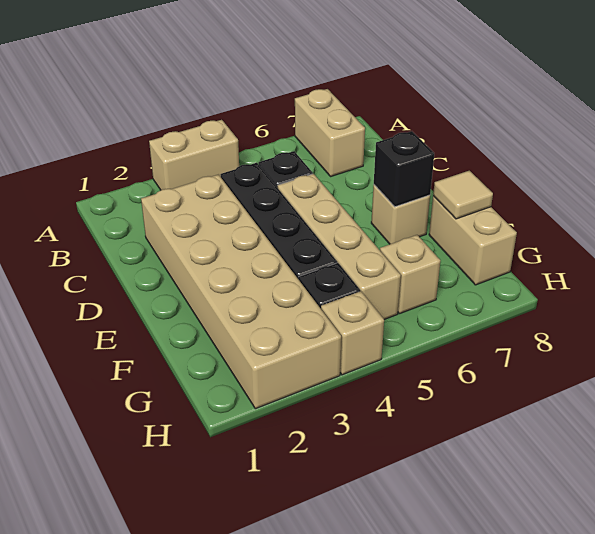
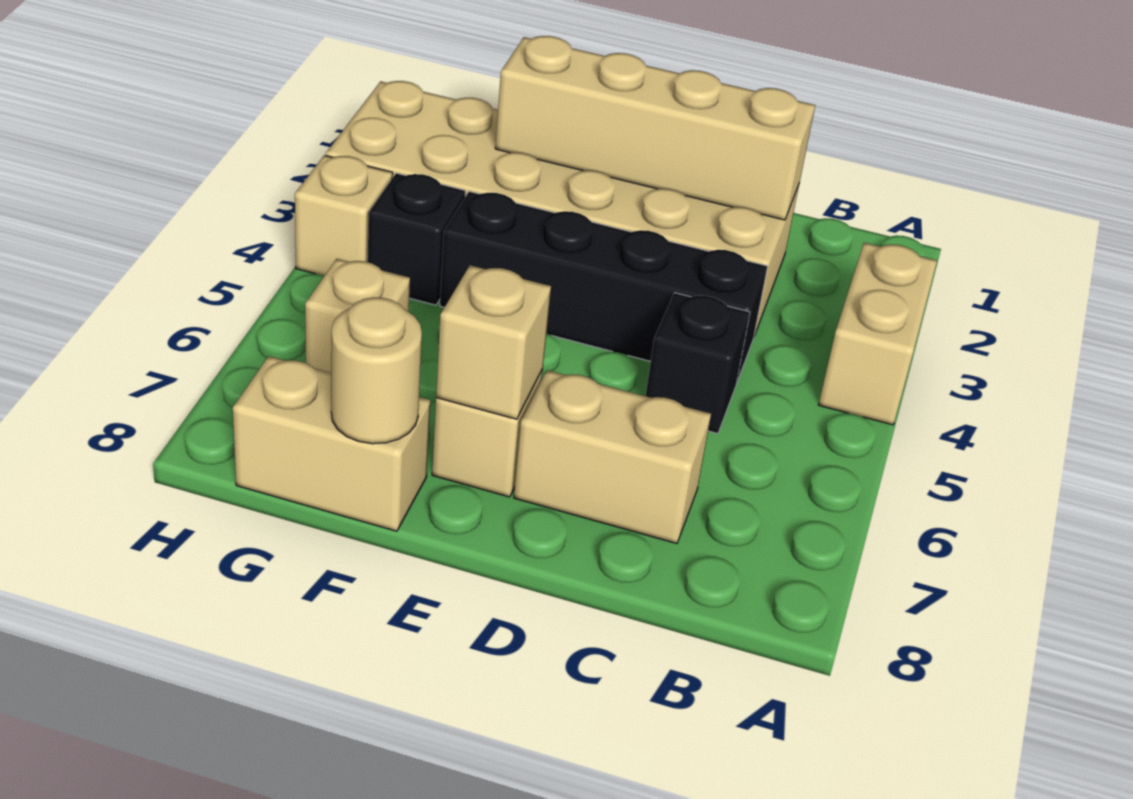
tan 1x2 brick [295,89,365,177] -> tan 1x2 brick moved to [514,370,711,543]
tan 1x4 brick [278,174,401,319] -> tan 1x4 brick moved to [495,36,815,220]
black 1x1 brick [374,131,434,207] -> tan 1x1 brick [436,265,551,419]
tan 1x1 tile [433,171,493,219] -> tan 1x1 round brick [331,297,422,444]

